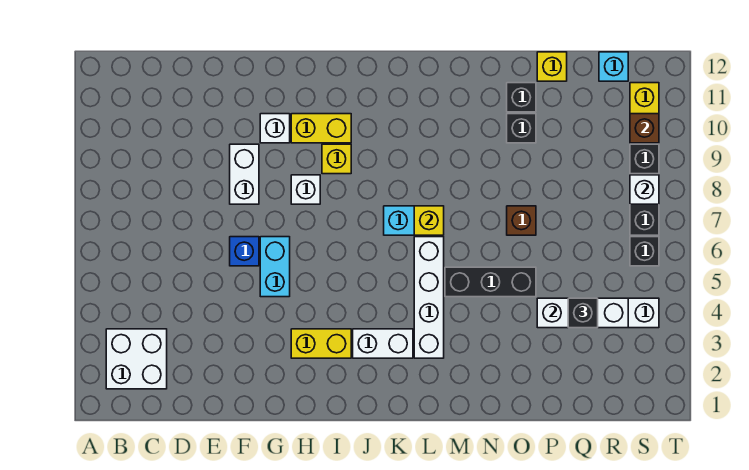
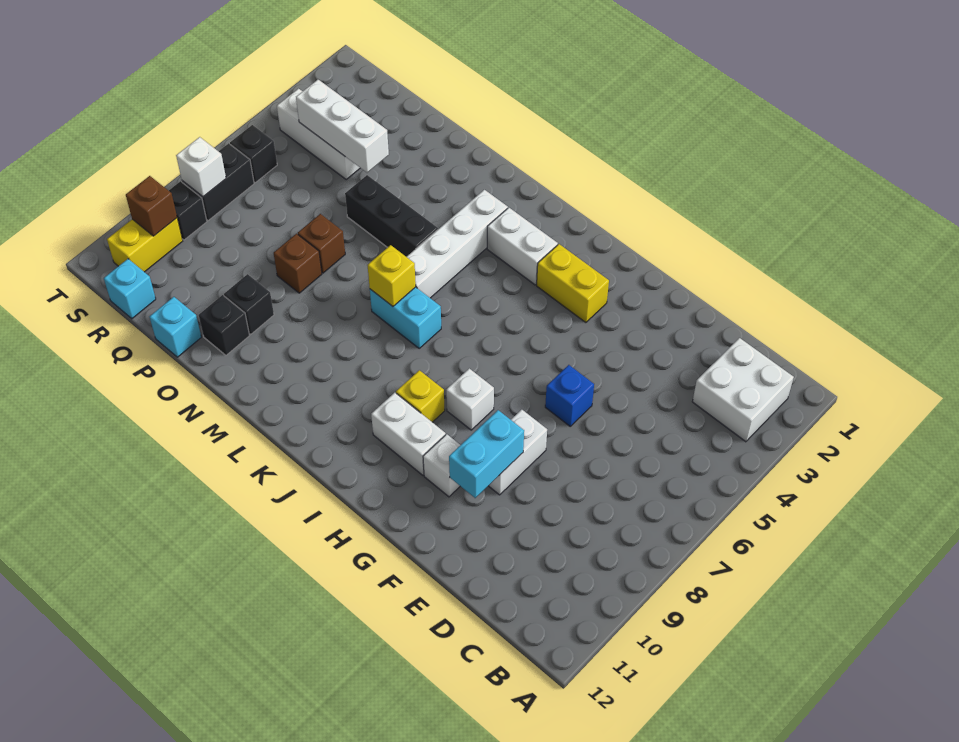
cyan 1x2 brick [260,237,290,297] -> cyan 1x2 brick moved to [449,410,524,498]
yellow 1x2 brick [291,114,351,143] -> white 1x2 brick [371,393,446,475]
none -> brown 1x1 brick [274,234,322,293]
yellow 1x1 brick [537,52,567,81] -> cyan 1x1 brick [149,297,201,357]
black 1x1 brick [568,298,598,328] -> none

